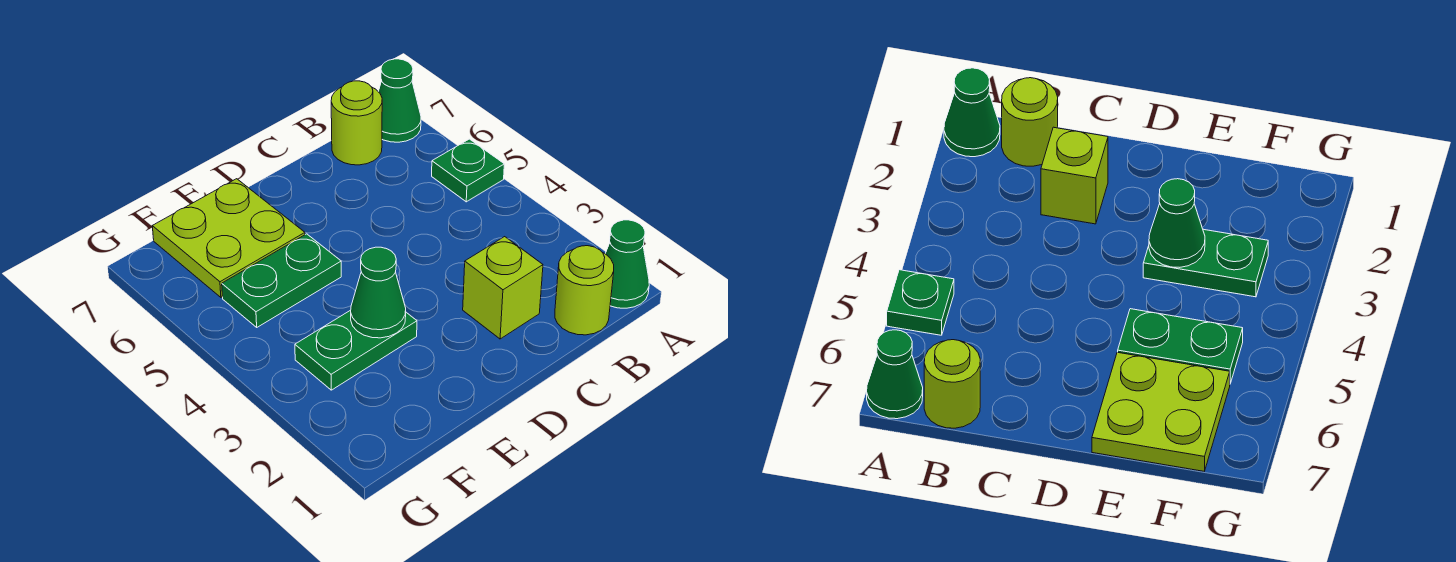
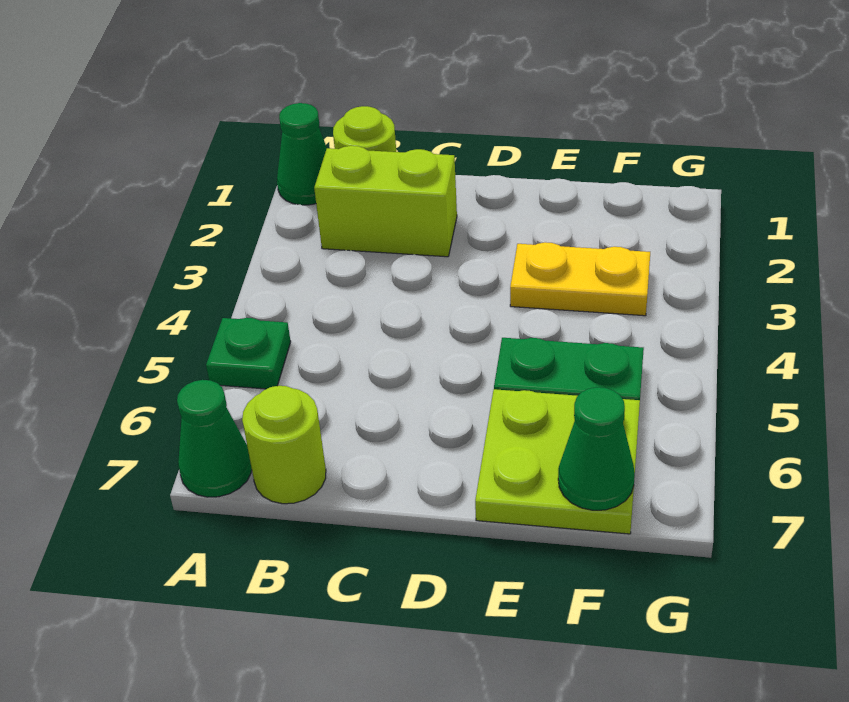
lime 1x1 brick [463,237,543,339] -> lime 1x2 brick [314,146,457,257]
green 1x2 plate [295,310,417,390] -> yellow 1x2 plate [510,242,650,316]
green 1x1 cone [351,247,406,338] -> green 1x1 cone moved to [558,387,635,510]

